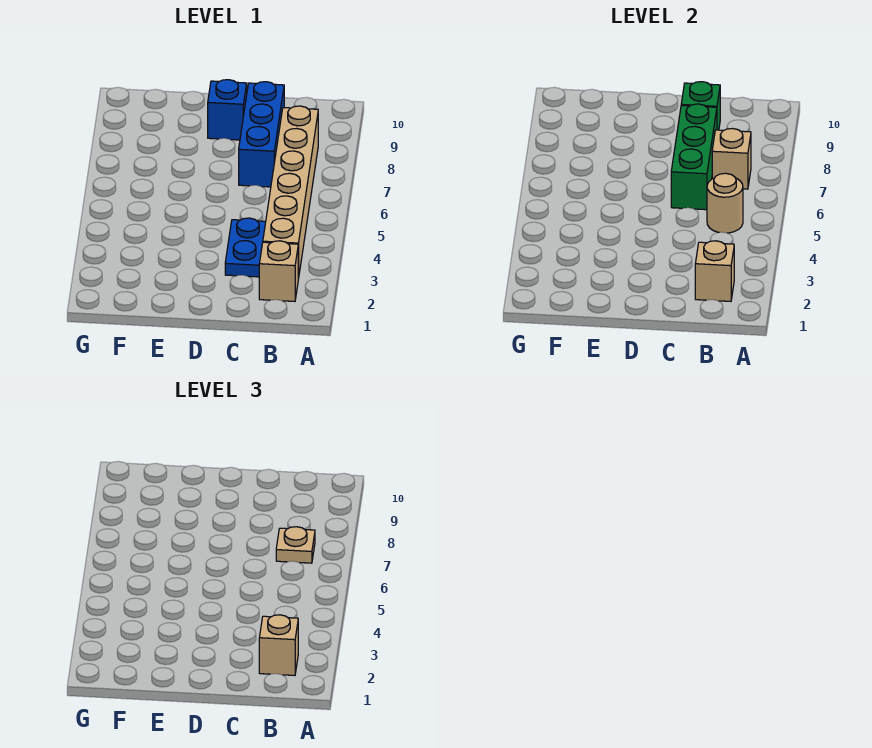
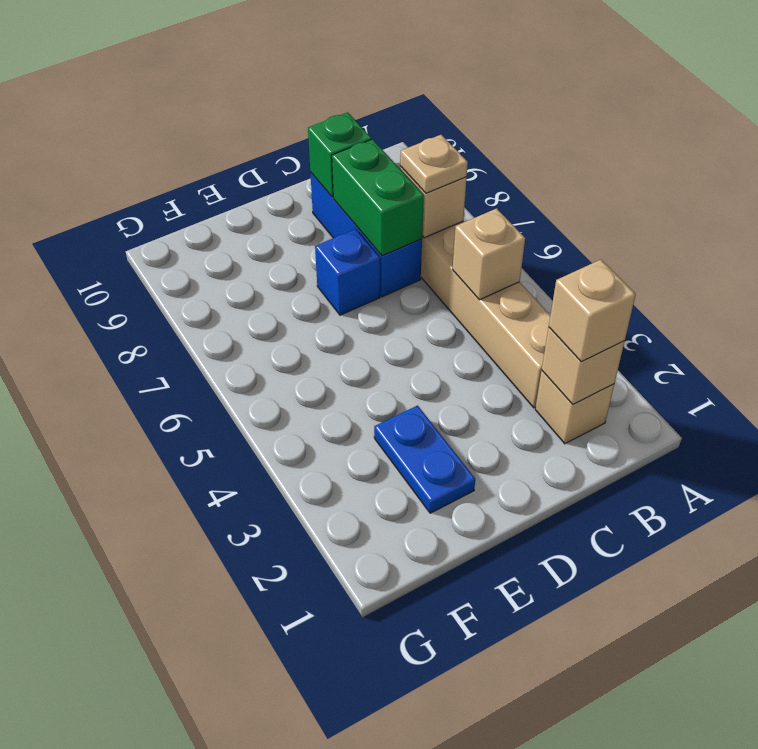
tan 1x1 round brick [707,173,743,233] -> tan 1x1 brick [453,208,525,300]
blue 1x2 plate [225,218,266,277] -> blue 1x2 plate moved to [374,405,475,513]
green 1x3 brick [671,104,717,210] -> green 1x2 brick [332,139,424,256]
blue 1x1 brick [208,80,247,140] -> blue 1x1 brick moved to [315,229,380,315]

